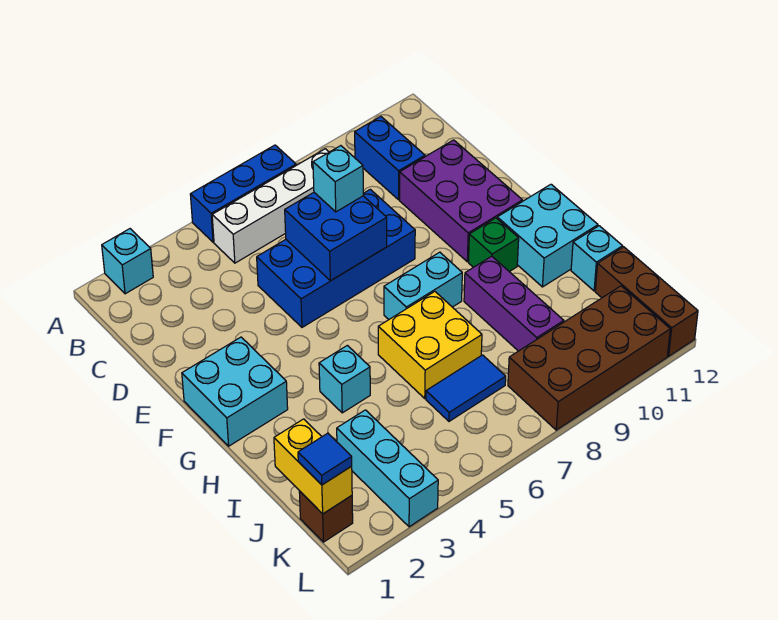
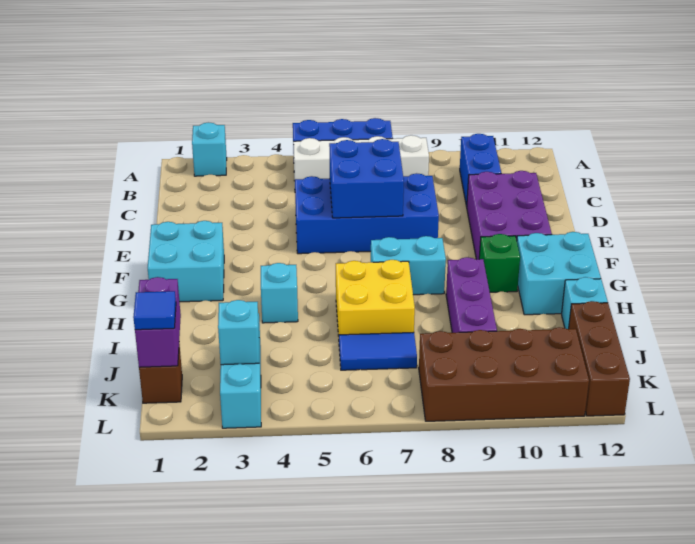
cyan 1x1 brick [313,146,363,212] -> cyan 1x1 brick moved to [218,300,259,365]
yellow 1x2 brick [274,419,352,514] -> purple 1x2 brick [135,277,181,367]

